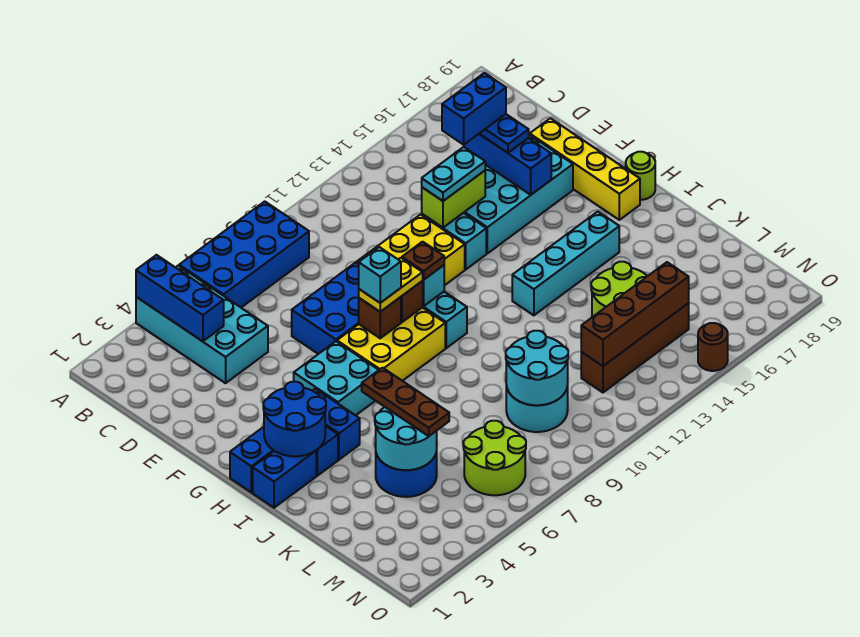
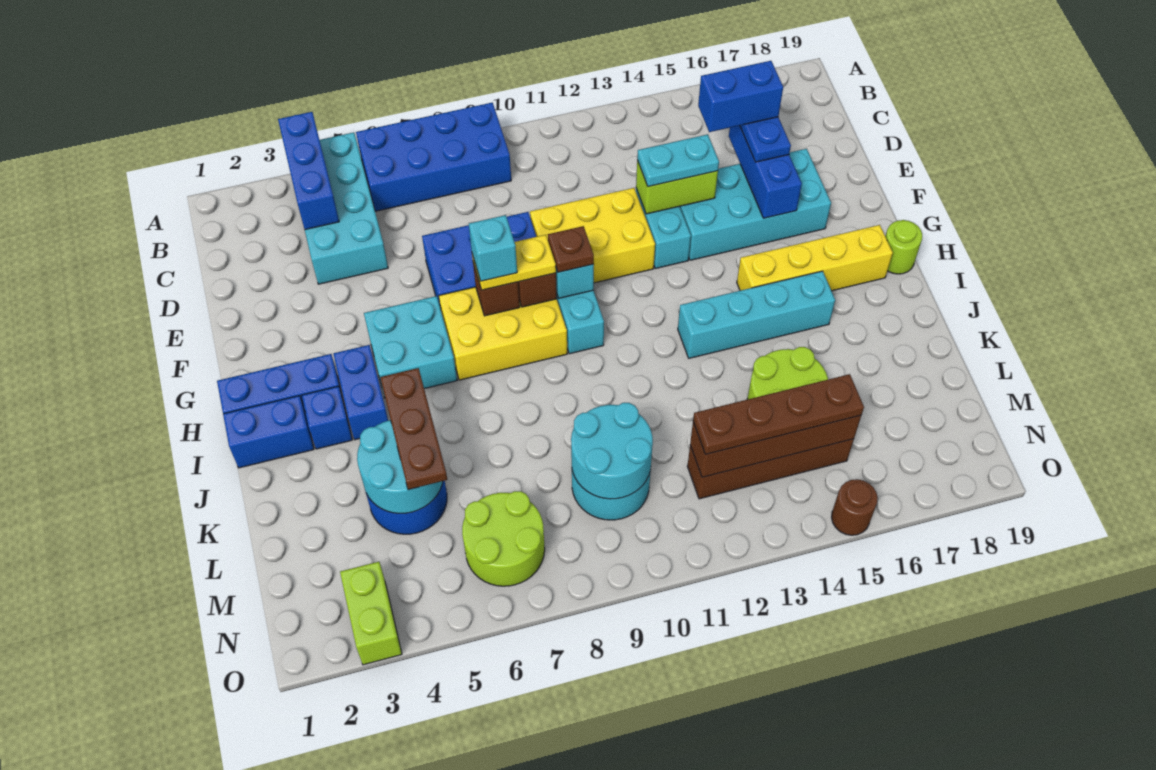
yellow 1x4 brick [530,118,640,220] -> yellow 1x4 brick turned to [737,225,893,291]
blue 2x2 round brick [263,382,326,456] -> none
none -> brown 1x4 plate [693,374,864,454]
none -> lime 1x2 brick [340,562,402,665]

